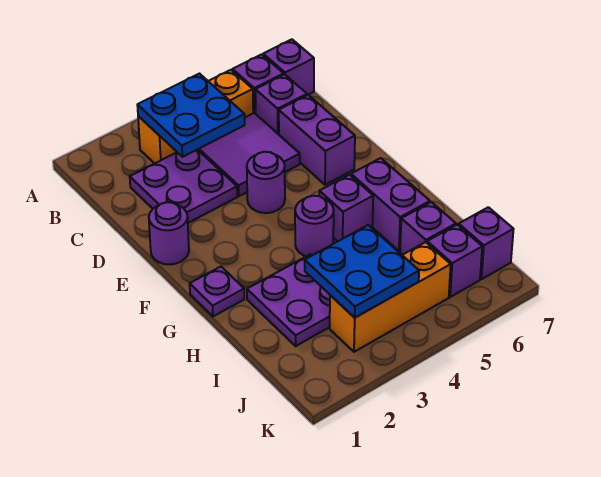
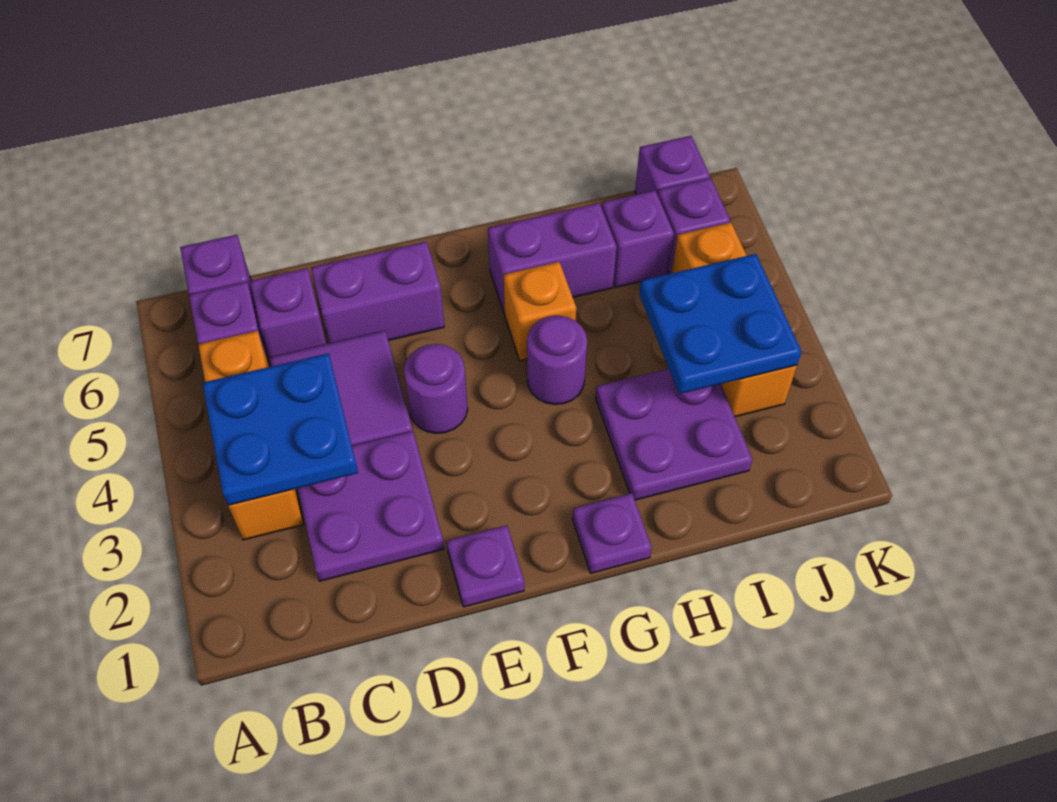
purple 1x1 round brick [149,202,189,264] -> purple 1x1 plate [447,525,524,607]
purple 1x1 brick [319,175,373,241] -> orange 1x1 brick [504,262,576,361]

